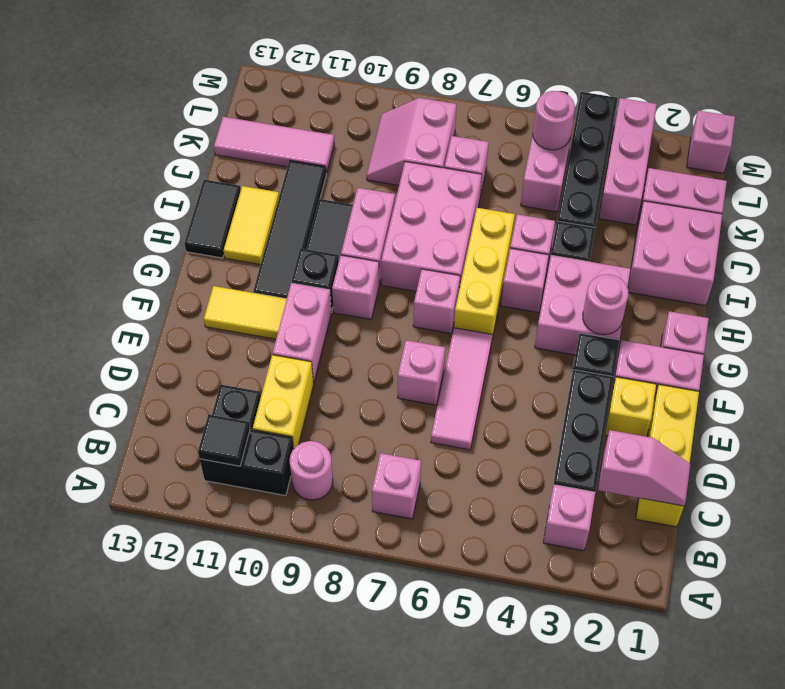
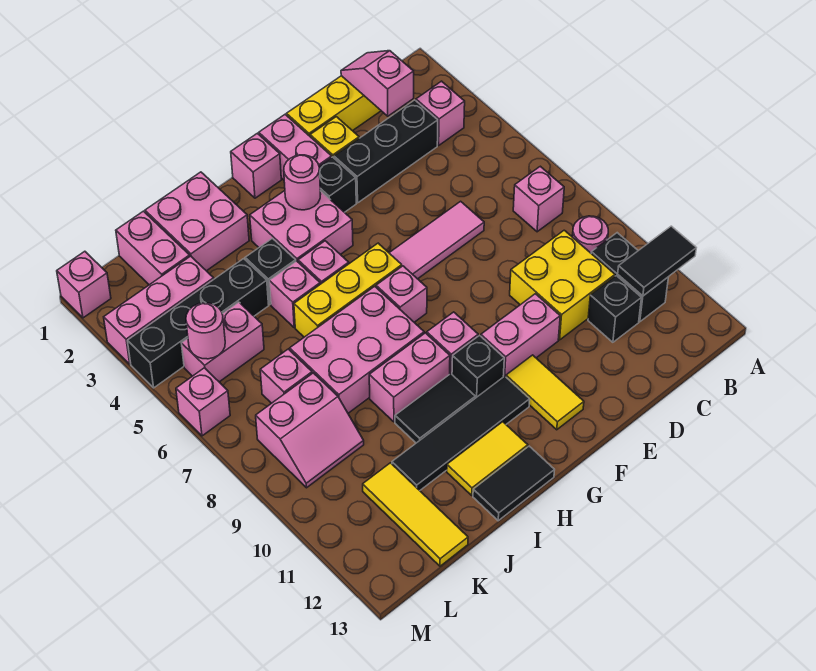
black 1x1 tile [198,415,250,466] -> black 1x2 tile [618,226,696,296]
yellow 1x2 brick [253,355,314,448] -> yellow 2x2 brick [510,230,615,340]
pink 1x1 brick [398,340,445,405] -> pink 1x1 brick moved to [176,368,230,436]
pink 1x3 tile [214,117,334,173] -> yellow 1x3 tile [363,463,468,566]

